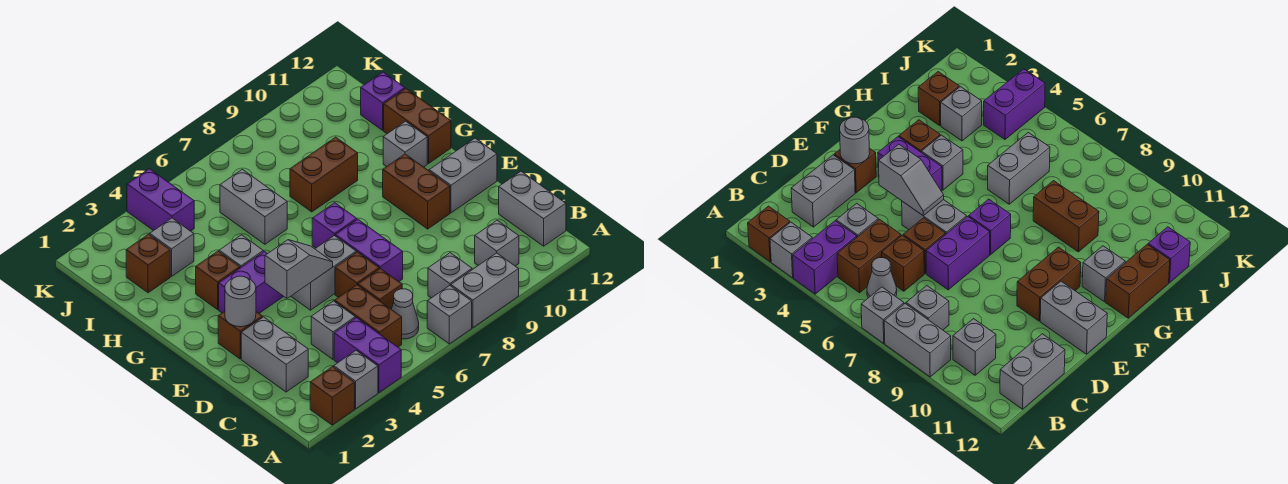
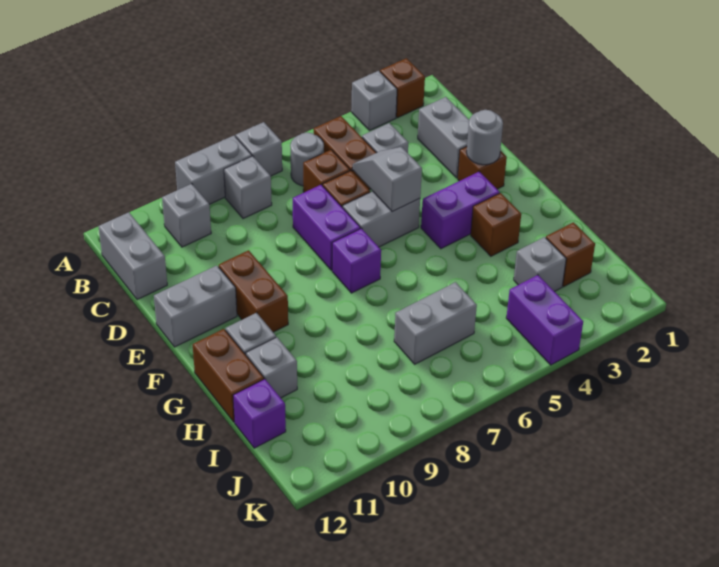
purple 1x2 brick [334,318,401,393] -> none
grey 1x1 cone [392,289,419,339] -> grey 1x1 round brick [290,132,324,186]
grey 1x2 slope [265,240,333,298] -> grey 1x2 slope turned to [352,147,422,212]
grey 1x1 brick [219,235,263,268] -> grey 1x1 brick moved to [246,337,297,398]
grey 1x2 brick [220,169,287,244] -> grey 1x2 brick turned to [394,282,477,364]
brown 1x2 brick [290,137,358,212] -> none

